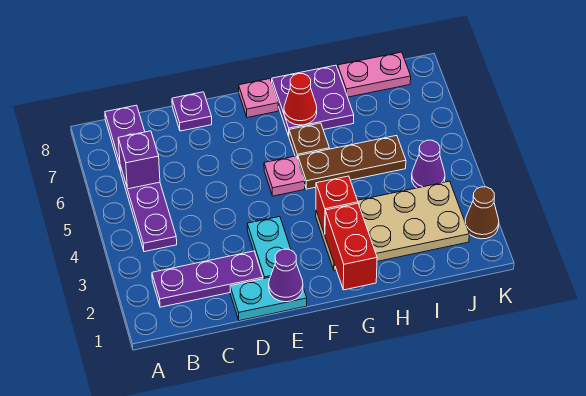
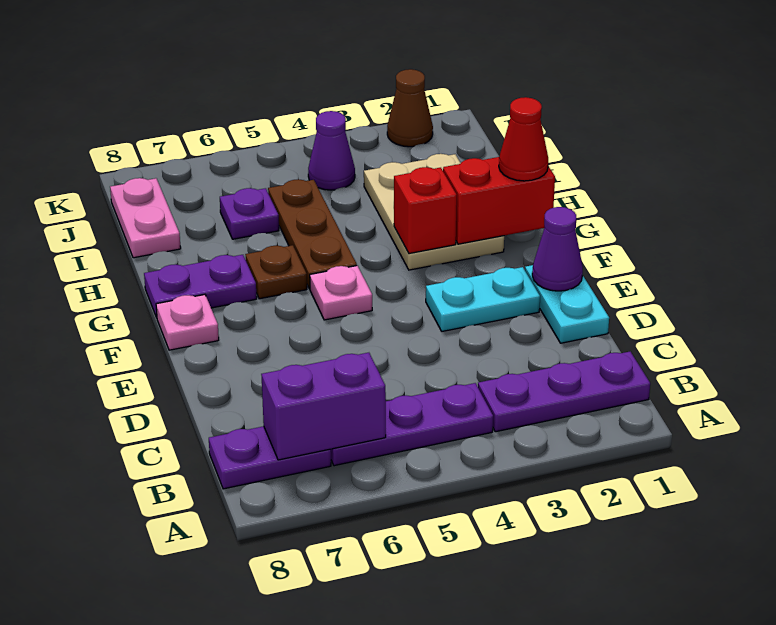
purple 1x3 plate [152,251,263,307] -> purple 1x3 plate turned to [478,352,650,432]
purple 1x1 brick [118,131,160,189] -> purple 1x2 brick [261,353,386,460]
purple 1x1 plate [172,92,212,131] -> purple 1x1 plate moved to [220,188,279,239]
tan 2x4 plate [316,181,469,271] -> tan 2x3 plate [364,154,504,270]
purple 2x2 plate [272,65,354,136] -> purple 1x2 plate [144,255,257,318]
red 1x1 cone [284,74,317,125] -> red 1x1 cone moved to [499,97,548,181]

